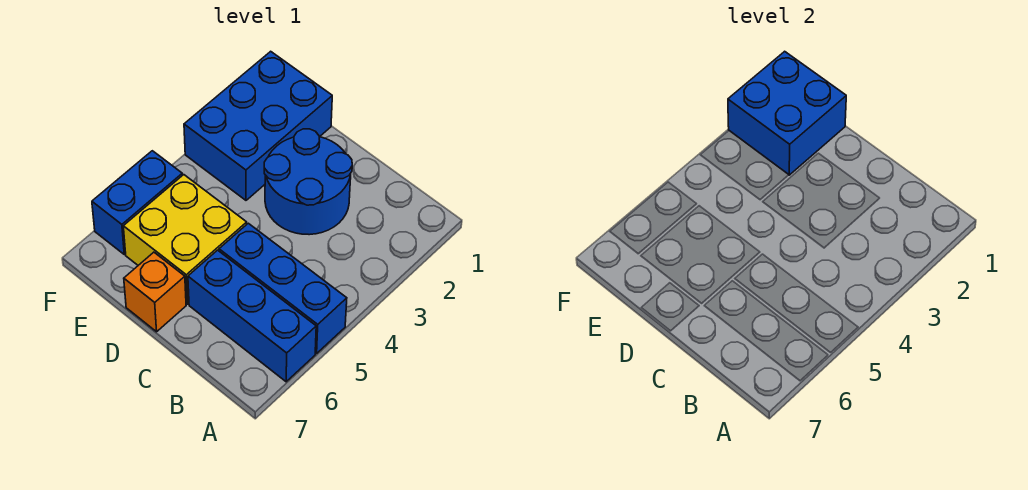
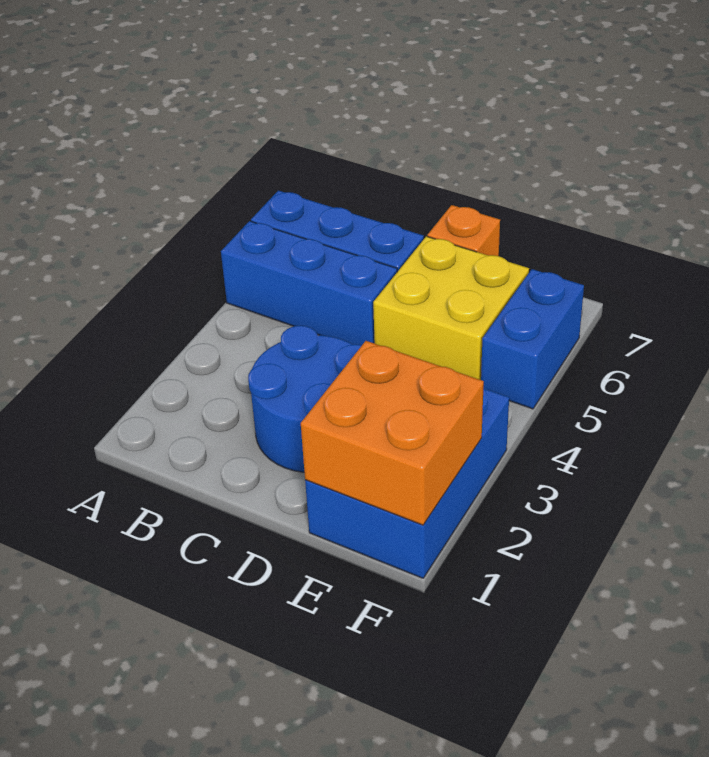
blue 2x2 brick [728,51,846,175] -> orange 2x2 brick [301,341,484,525]

